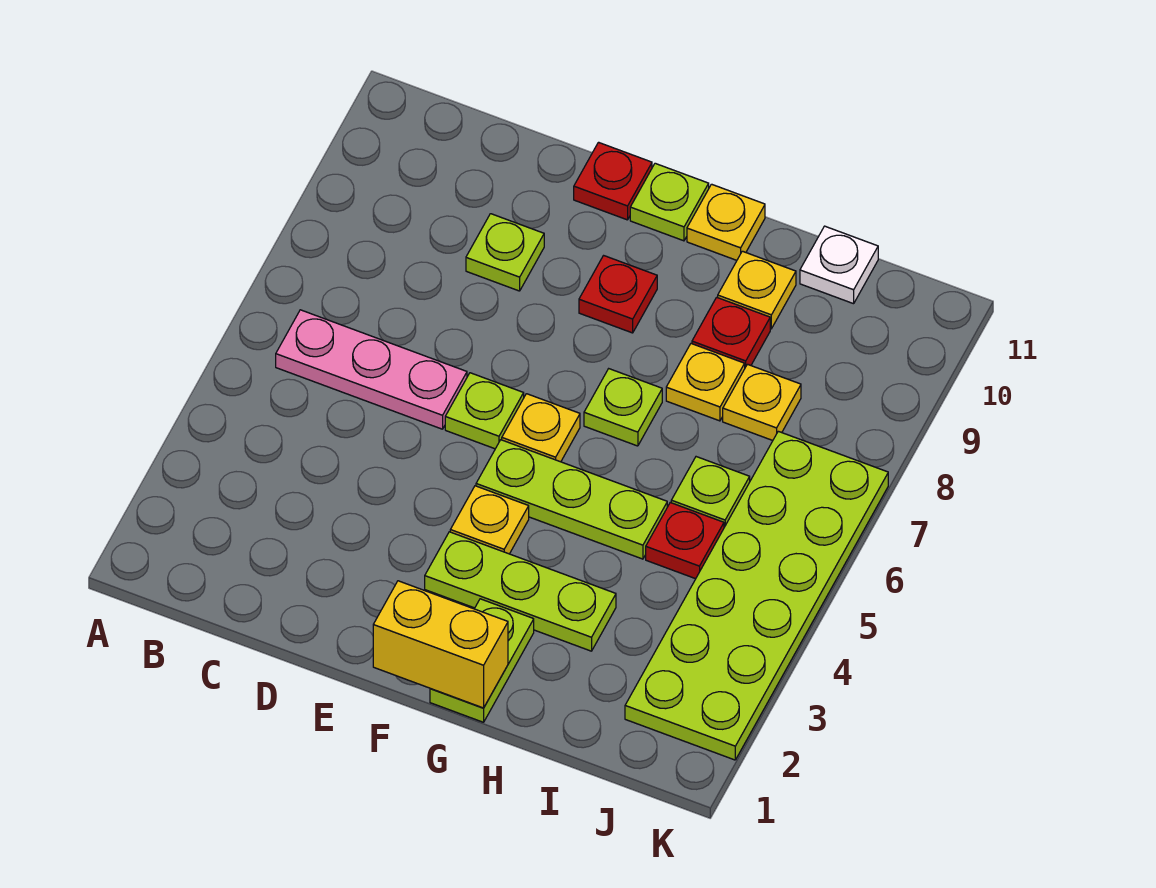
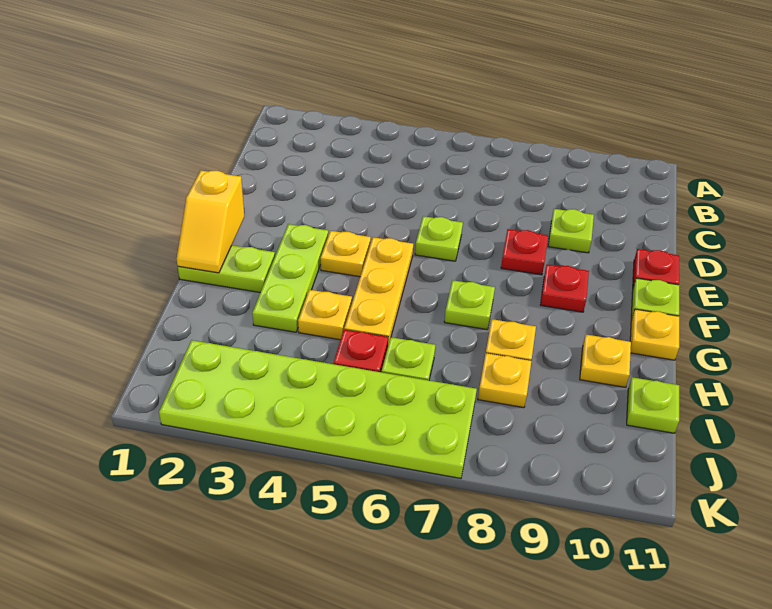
pink 1x3 plate [276,310,467,429] -> none
yellow 1x2 brick [373,581,508,708] -> yellow 1x2 slope [177,170,244,273]
lime 1x3 plate [476,440,667,559] -> yellow 1x3 plate [344,237,413,345]
yellow 1x1 plate [502,394,580,462] -> yellow 1x1 plate moved to [298,290,352,340]
red 1x1 plate [692,297,770,367] -> red 1x1 plate moved to [501,229,548,275]
white 1x1 plate [800,226,878,304] -> lime 1x1 plate [627,377,679,433]

